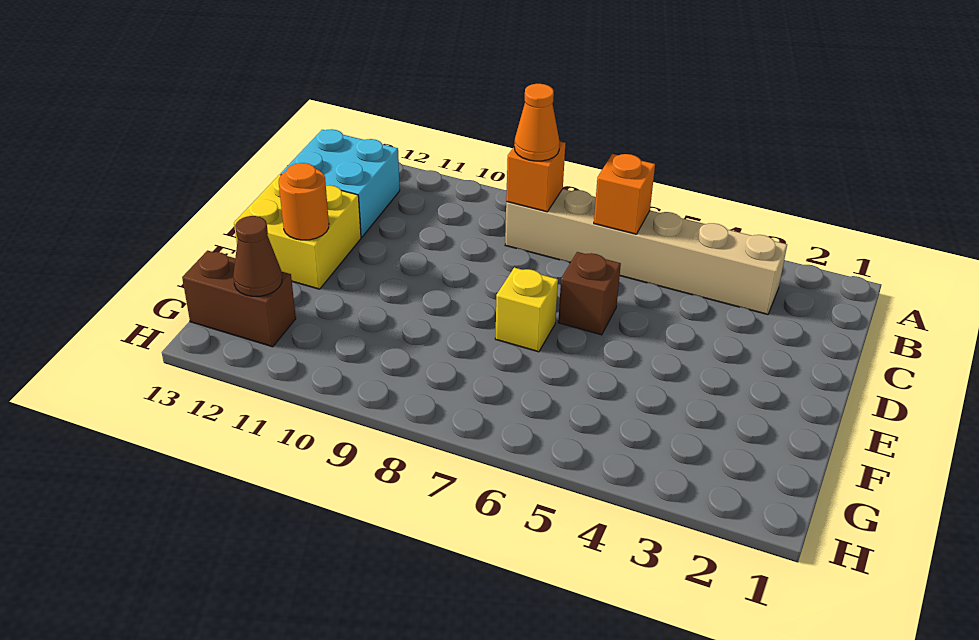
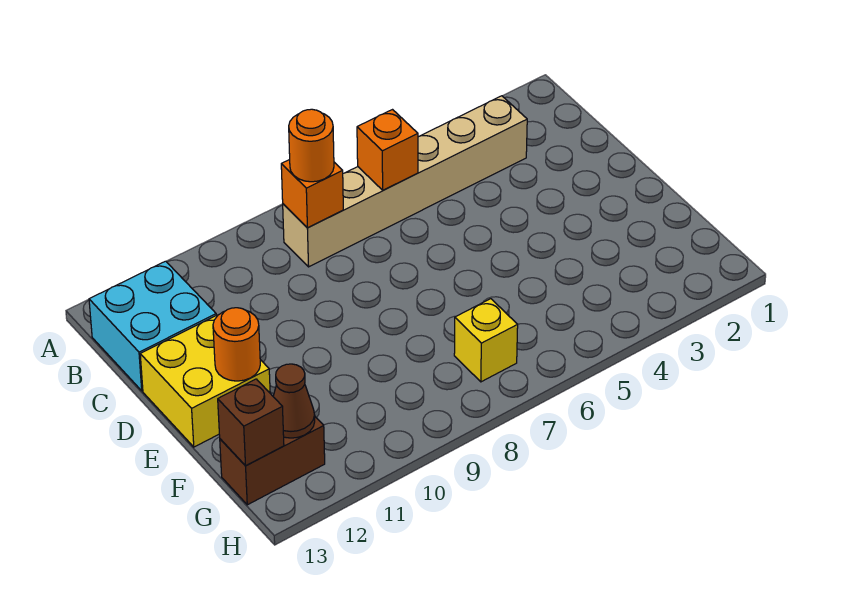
orange 1x1 cone [514,84,560,161] -> orange 1x1 round brick [289,109,334,182]
brown 1x1 brick [558,252,621,335] -> brown 1x1 brick moved to [218,379,284,466]
yellow 1x1 brick [495,267,558,352] -> yellow 1x1 brick moved to [454,299,518,382]

